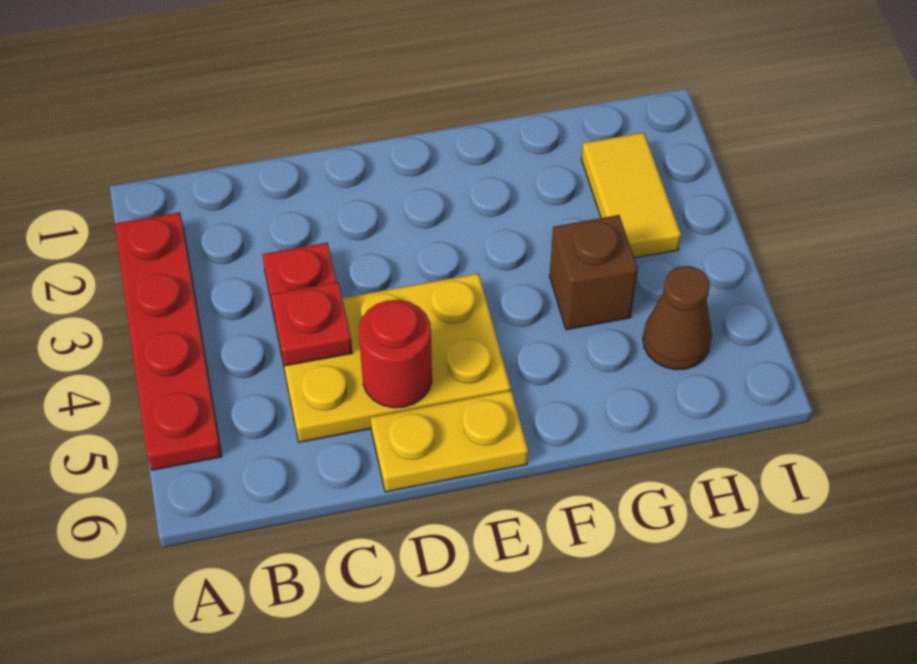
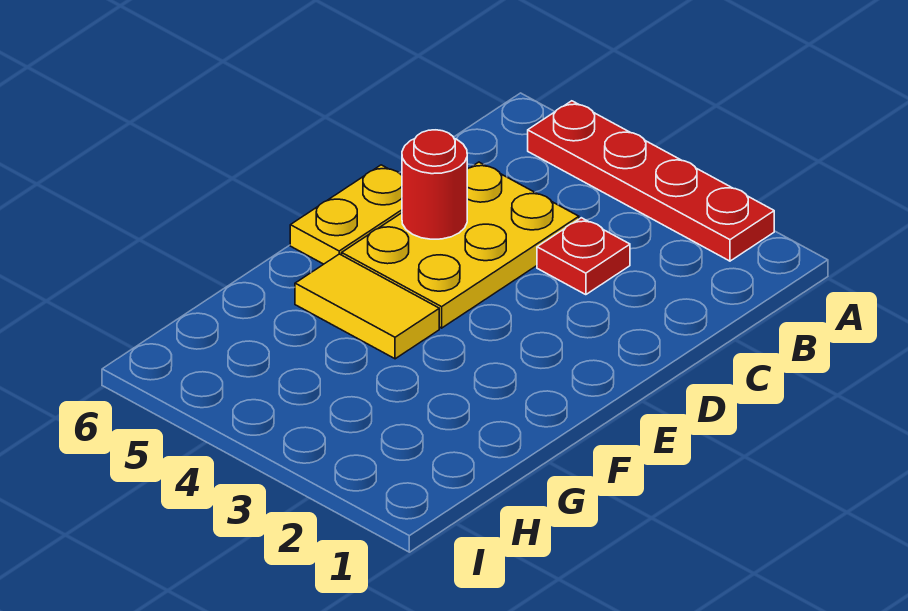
red 1x1 plate [271,282,352,366] -> none
brown 1x1 brick [550,215,638,330] -> none
yellow 1x2 tile [581,133,681,258] -> yellow 1x2 tile moved to [295,254,439,359]
brown 1x1 cone [643,266,712,370] -> none

